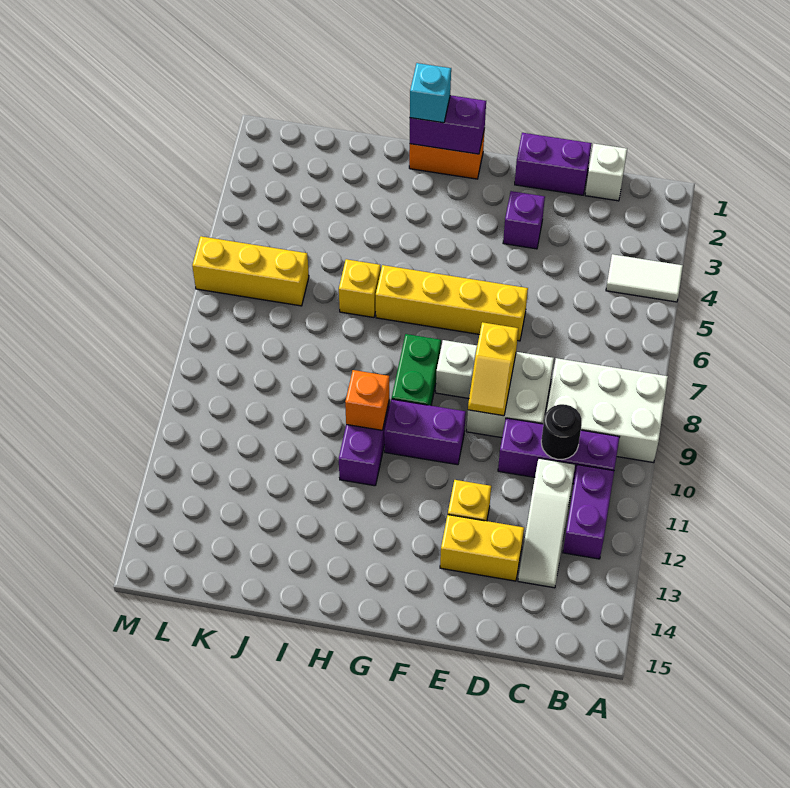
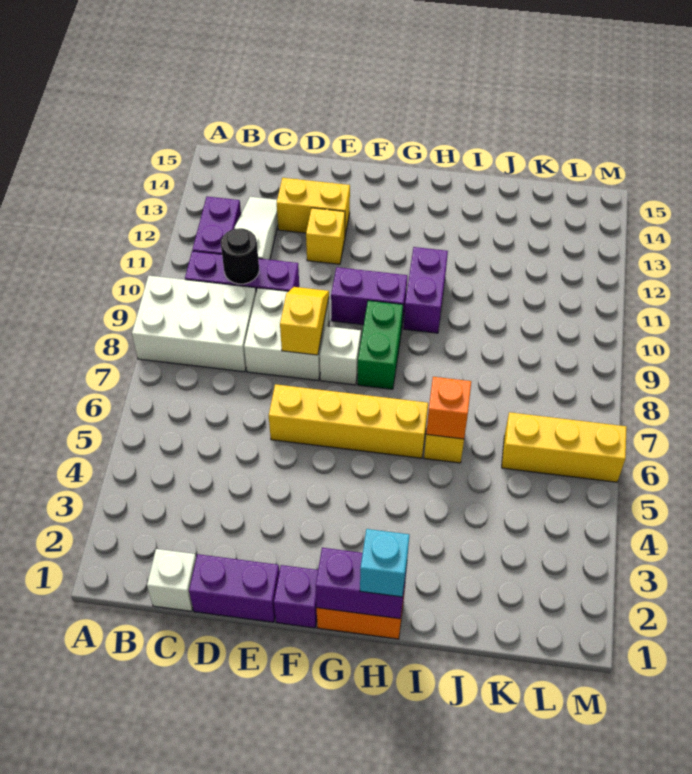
white 1x2 tile [606,254,683,302] -> none
purple 1x1 brick [503,191,545,249] -> purple 1x1 brick moved to [274,565,318,628]
orange 1x1 brick [345,370,389,430] -> orange 1x1 brick moved to [426,377,471,439]

